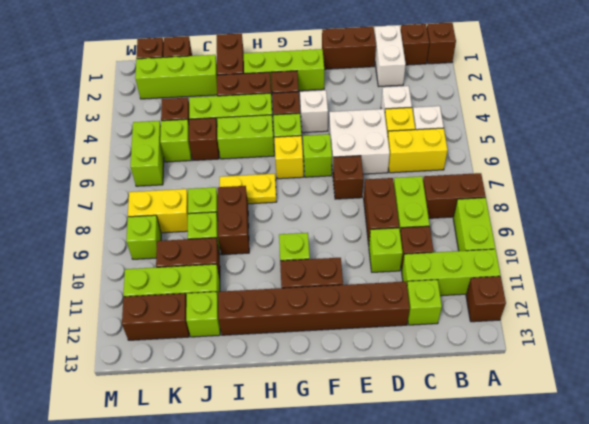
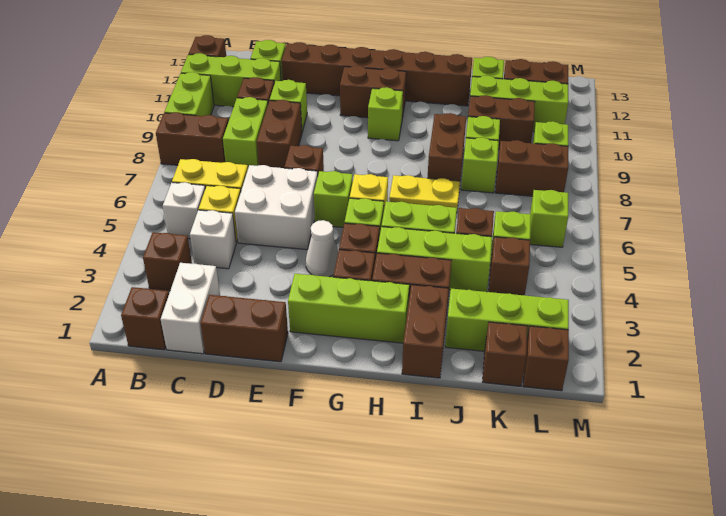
brown 1x1 brick [427,23,456,64] -> brown 1x1 brick moved to [143,232,192,291]
white 1x1 brick [300,90,328,133] -> white 1x1 cone [306,220,338,277]
yellow 1x2 brick [128,189,188,233] -> brown 1x2 brick [495,140,568,196]
lime 1x2 brick [131,121,164,186] -> lime 1x1 brick [530,190,568,247]

